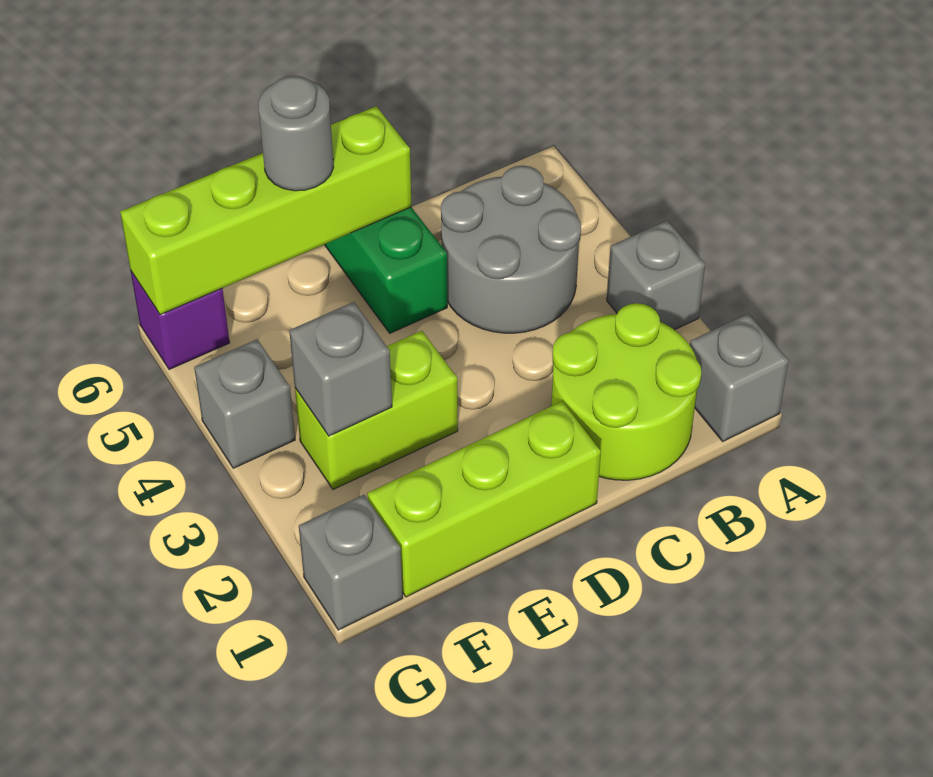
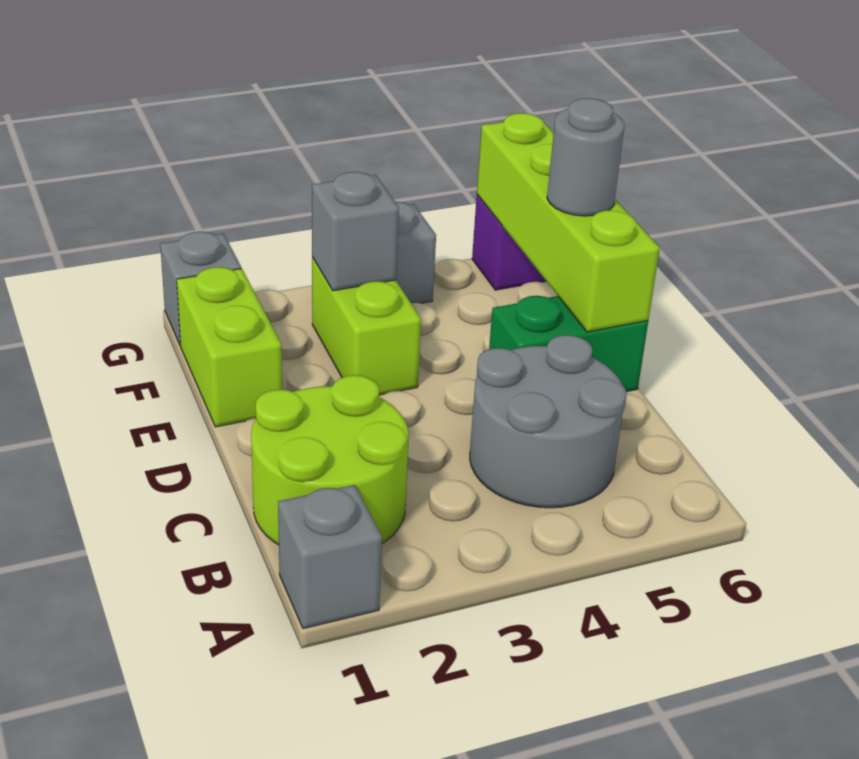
grey 1x1 brick [607,220,705,330] -> none
lime 1x3 brick [367,402,601,597] -> lime 1x2 brick [177,267,282,427]

